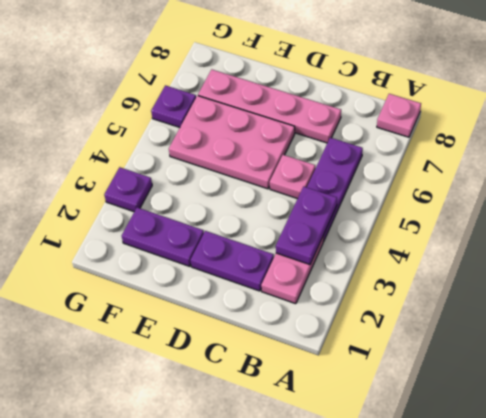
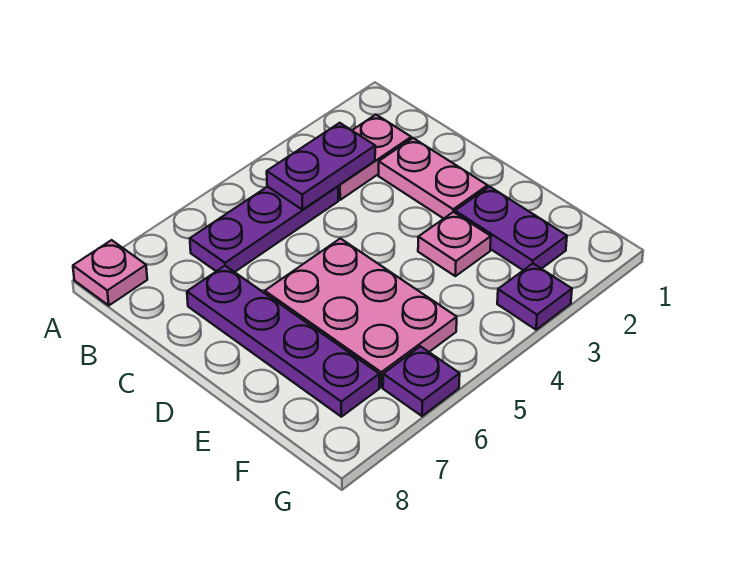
purple 1x2 plate [191,231,274,291] -> pink 1x2 plate [379,138,488,219]
pink 1x1 plate [270,155,315,199] -> pink 1x1 plate moved to [418,212,491,276]
pink 1x4 plate [198,70,341,143] -> purple 1x4 plate [187,266,379,417]

